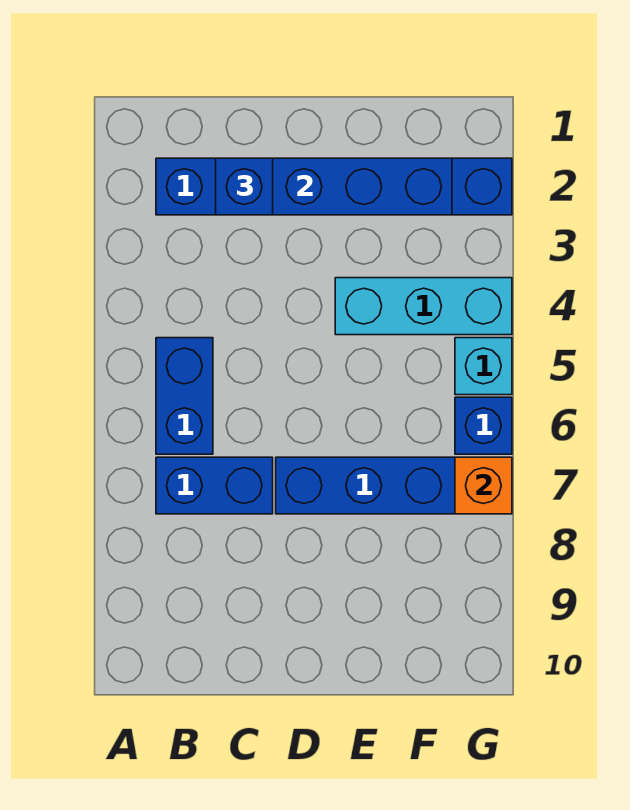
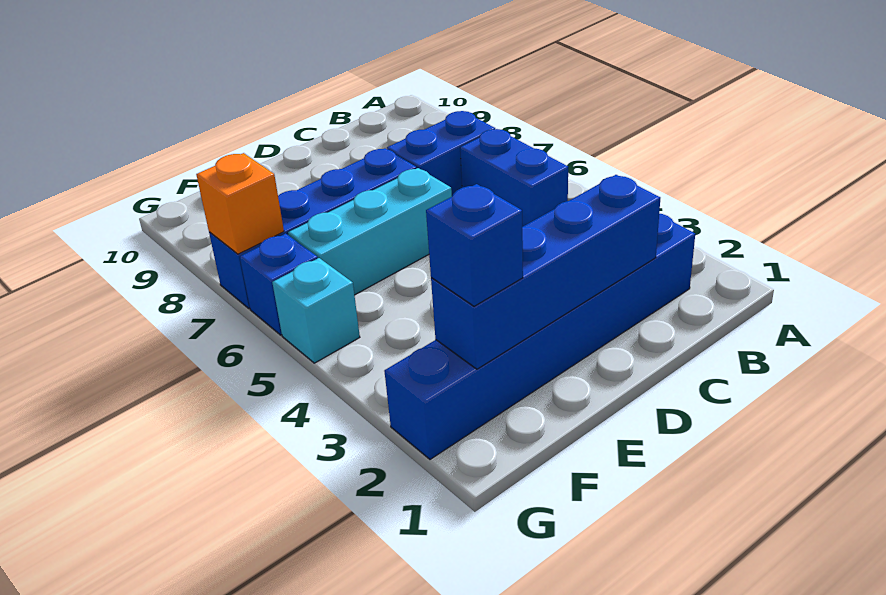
blue 1x1 brick [216,158,273,215] -> blue 1x1 brick moved to [426,184,523,306]
cyan 1x3 brick [335,278,512,335] -> cyan 1x3 brick moved to [288,168,452,295]

